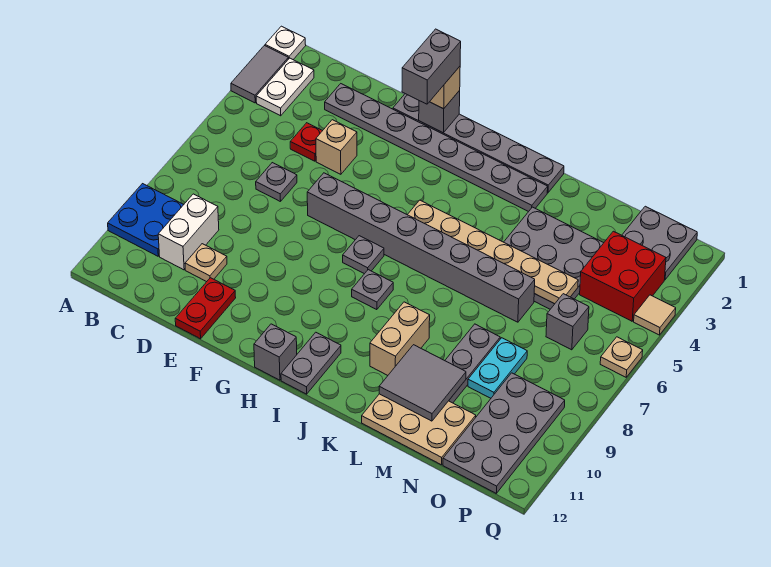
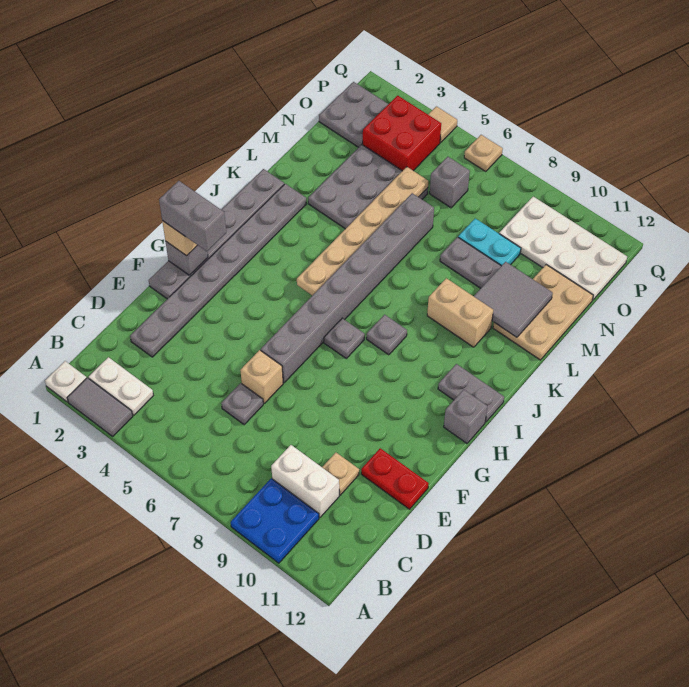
red 1x1 plate [290,123,322,161] -> none
tan 1x1 brick [316,120,357,174] -> tan 1x1 brick moved to [240,350,283,403]
grey 2x4 plate [443,373,565,493] -> white 2x4 plate [499,197,627,300]

